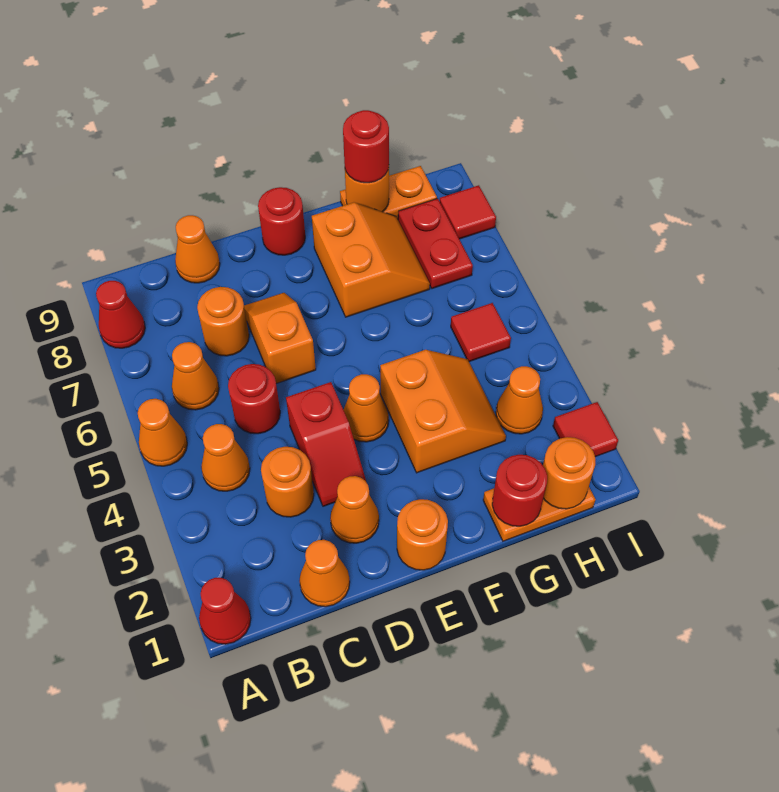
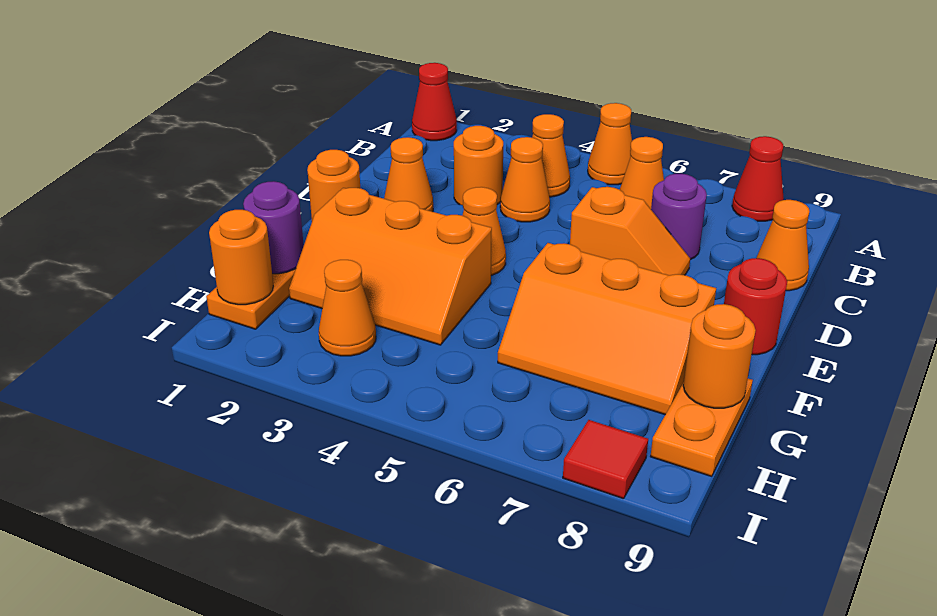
orange 1x1 cone [299,540,350,607] -> orange 1x1 cone moved to [500,137,550,222]
red 1x1 round brick [228,364,280,434] -> none
orange 1x1 round brick [197,287,249,356] -> purple 1x1 round brick [651,174,707,260]
red 1x2 slope [286,382,367,506] -> none
orange 2x2 slope [380,350,506,473] -> orange 2x3 slope [289,188,492,345]
orange 2x2 slope [312,202,430,317] -> orange 2x3 slope [498,243,716,415]
red 1x1 round brick [492,455,547,526] -> purple 1x1 round brick [243,181,304,274]
red 1x1 round brick [343,110,389,183] -> none
red 1x1 tile [451,303,511,362] -> none
red 1x2 plate [398,199,473,289] -> none
red 1x1 tile [553,402,618,457] -> none

